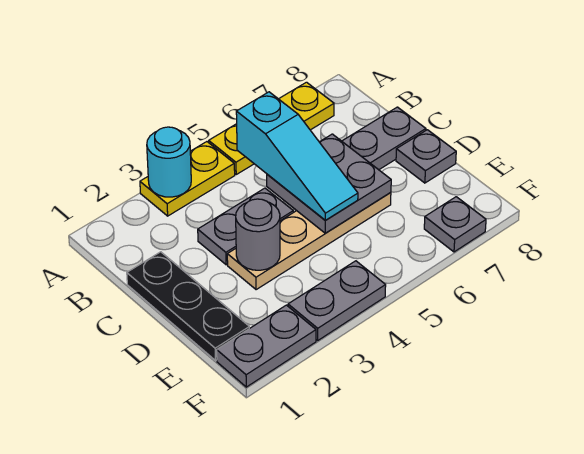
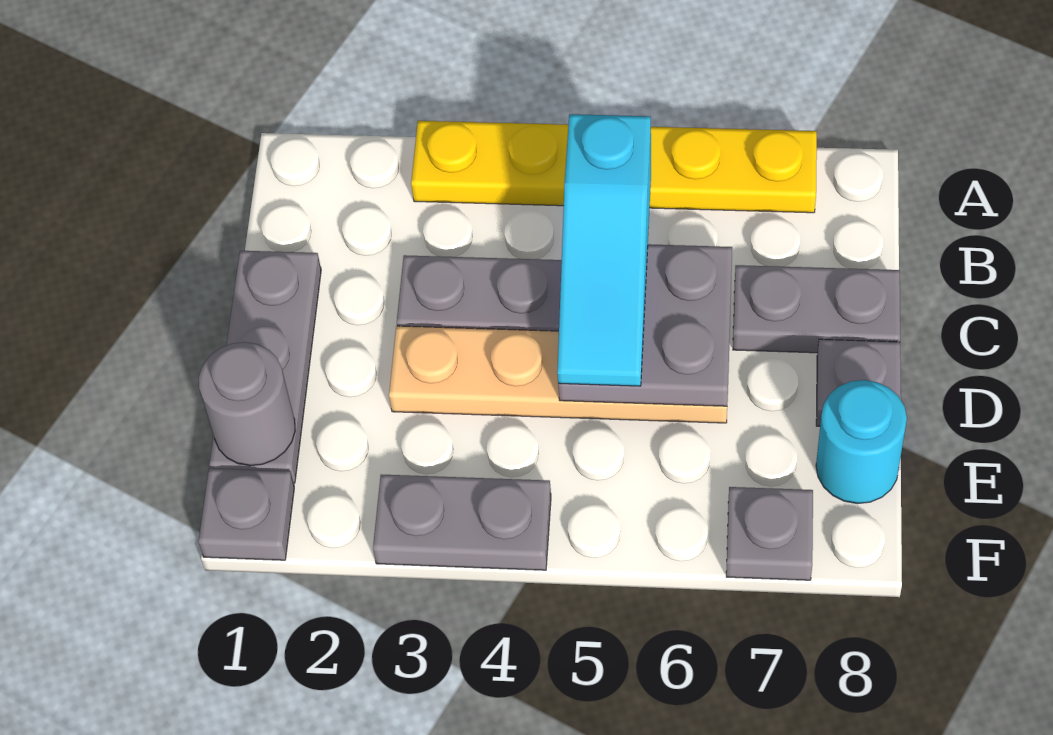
cyan 1x1 round brick [147,127,191,197] -> cyan 1x1 round brick moved to [816,380,907,504]
black 1x3 plate [127,252,249,361] -> grey 1x3 plate [209,251,321,483]
grey 1x1 round brick [236,199,280,270] -> grey 1x1 round brick moved to [199,342,295,466]
grey 1x2 plate [217,305,316,387] -> grey 1x1 plate [198,468,294,560]

